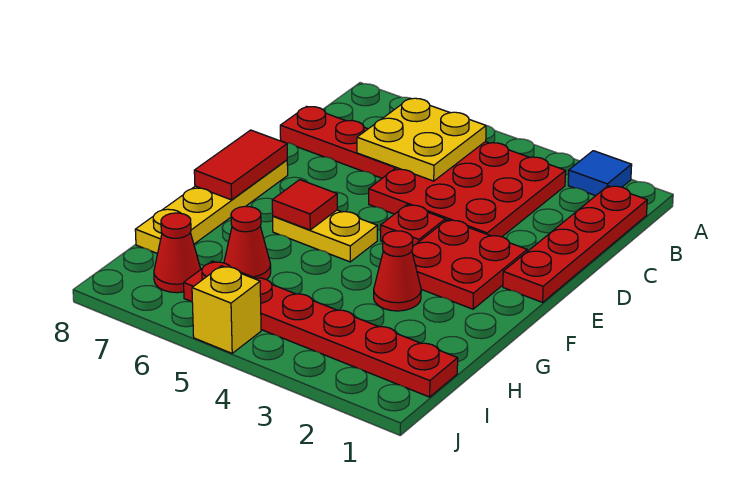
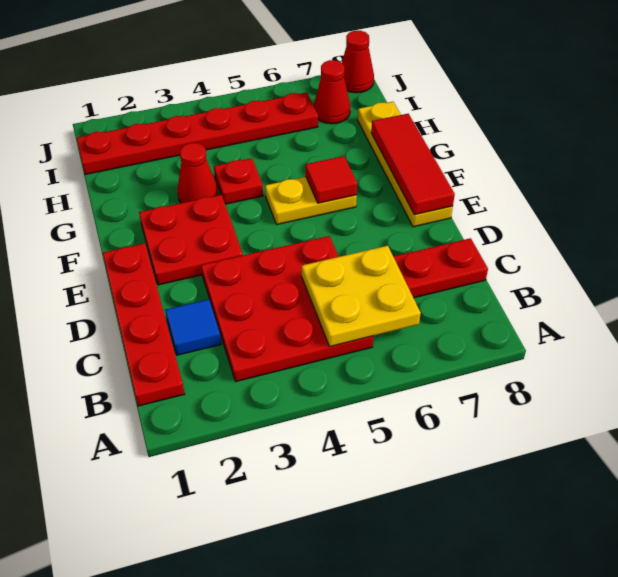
blue 1x1 tile [568,151,632,196] -> blue 1x1 tile moved to [165,299,221,355]
red 1x1 plate [381,205,445,246] -> red 1x1 plate moved to [214,158,263,204]
red 1x2 tile [194,130,287,200] -> red 1x3 tile [371,114,455,215]
red 1x1 cone [224,206,271,280] -> red 1x1 cone moved to [342,31,374,93]
yellow 1x1 brick [192,266,261,353] -> none

